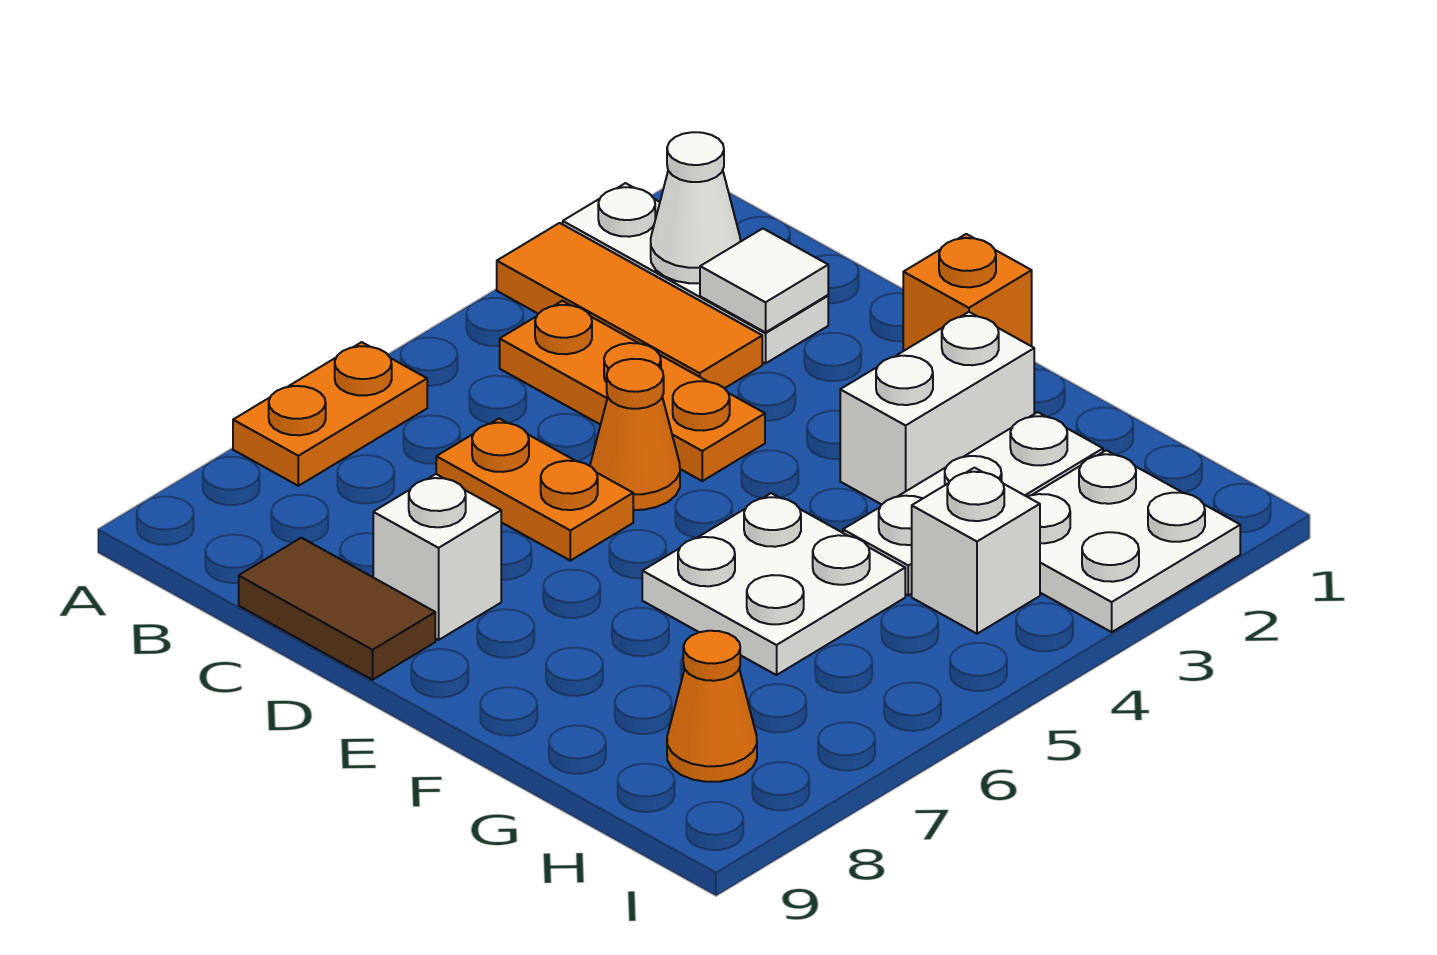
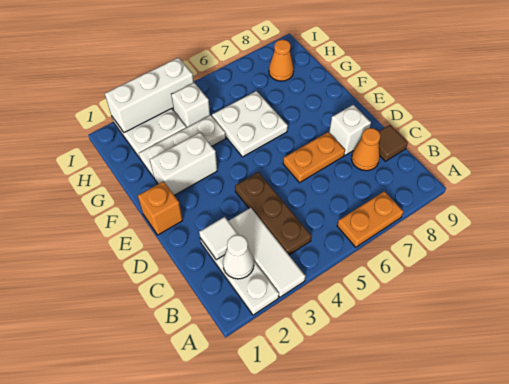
orange 1x3 tile [497,223,762,388] -> white 1x3 tile [228,208,306,297]
orange 1x3 plate [500,301,765,481] -> brown 1x3 plate [235,172,312,255]
orange 1x2 plate [436,419,633,561] -> orange 1x2 plate turned to [283,132,345,183]
brown 1x2 tile [239,538,435,680] -> brown 1x1 tile [379,125,408,161]
orange 1x1 cone [590,359,680,510] -> orange 1x1 cone moved to [352,128,380,171]
none -> white 1x3 brick [105,58,194,133]

